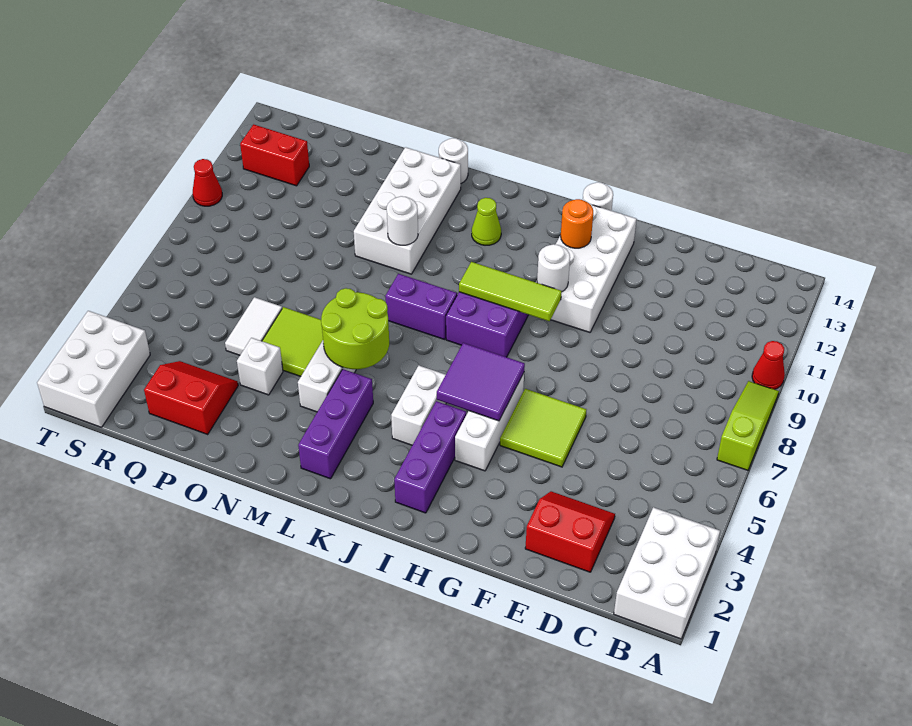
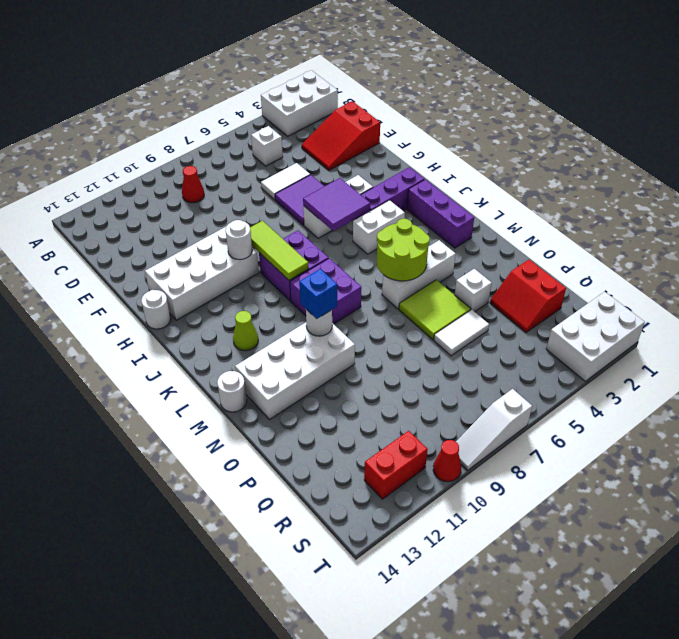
lime 1x3 slope [717,381,779,470] -> none
red 1x1 cone [752,341,785,389] -> red 1x1 cone moved to [182,166,204,203]
none -> white 1x1 brick [251,126,283,166]
red 2x2 slope [525,491,615,572] -> red 2x3 slope [302,101,380,170]
none -> white 1x2 tile [261,163,310,200]
lime 2x2 tile [500,389,586,467] -> purple 2x2 tile [275,175,324,225]
orange 1x1 round brick [561,199,593,248] -> none
purple 1x2 brick [385,274,457,339] -> purple 2x2 brick [290,258,361,324]
purple 1x3 brick [298,369,373,479] -> purple 1x3 brick turned to [407,179,474,248]
none -> blue 1x1 brick [299,269,337,319]
red 1x2 brick [240,124,309,186] -> red 1x2 brick turned to [364,431,428,499]
none -> white 1x3 slope [456,389,532,470]

